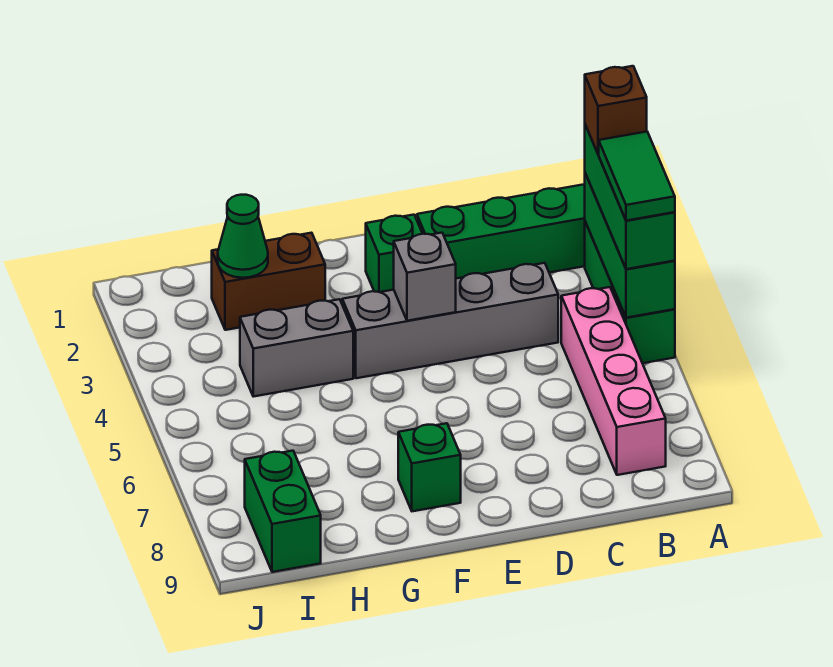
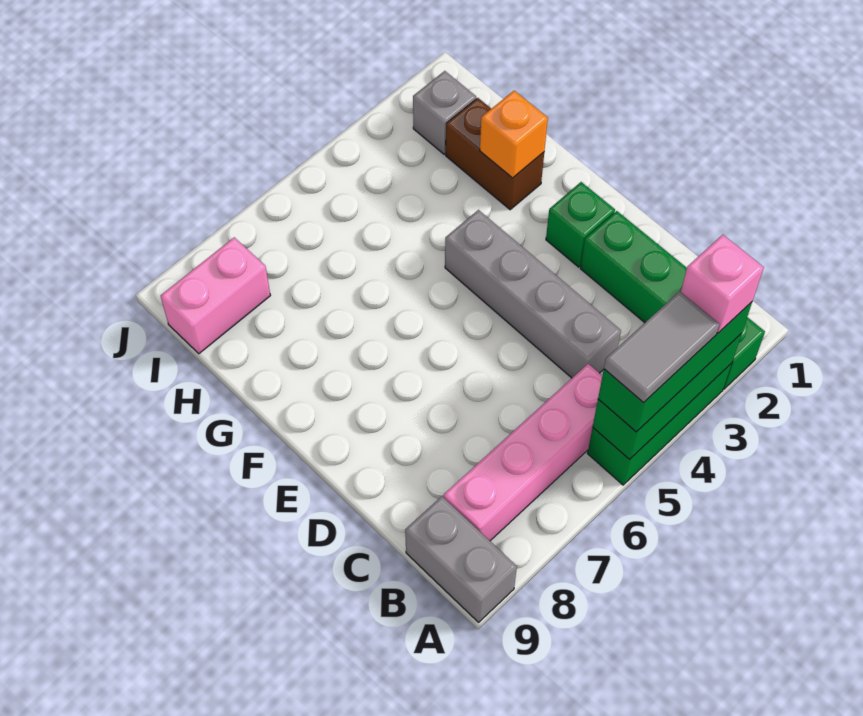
brown 1x1 brick [585,66,647,154] -> pink 1x1 brick [681,235,764,333]
green 1x2 tile [599,132,675,221] -> grey 1x2 tile [604,291,720,403]
grey 1x1 brick [394,233,456,321] -> grey 1x1 brick moved to [413,71,476,154]
green 1x1 brick [398,423,461,511] -> none
none -> orange 1x1 brick [480,91,548,178]
grey 1x2 brick [240,299,353,397] -> grey 1x2 brick moved to [405,496,517,622]
green 1x1 cone [218,195,268,278] -> none
green 1x2 brick [245,451,321,572] -> pink 1x2 brick [161,237,270,354]

